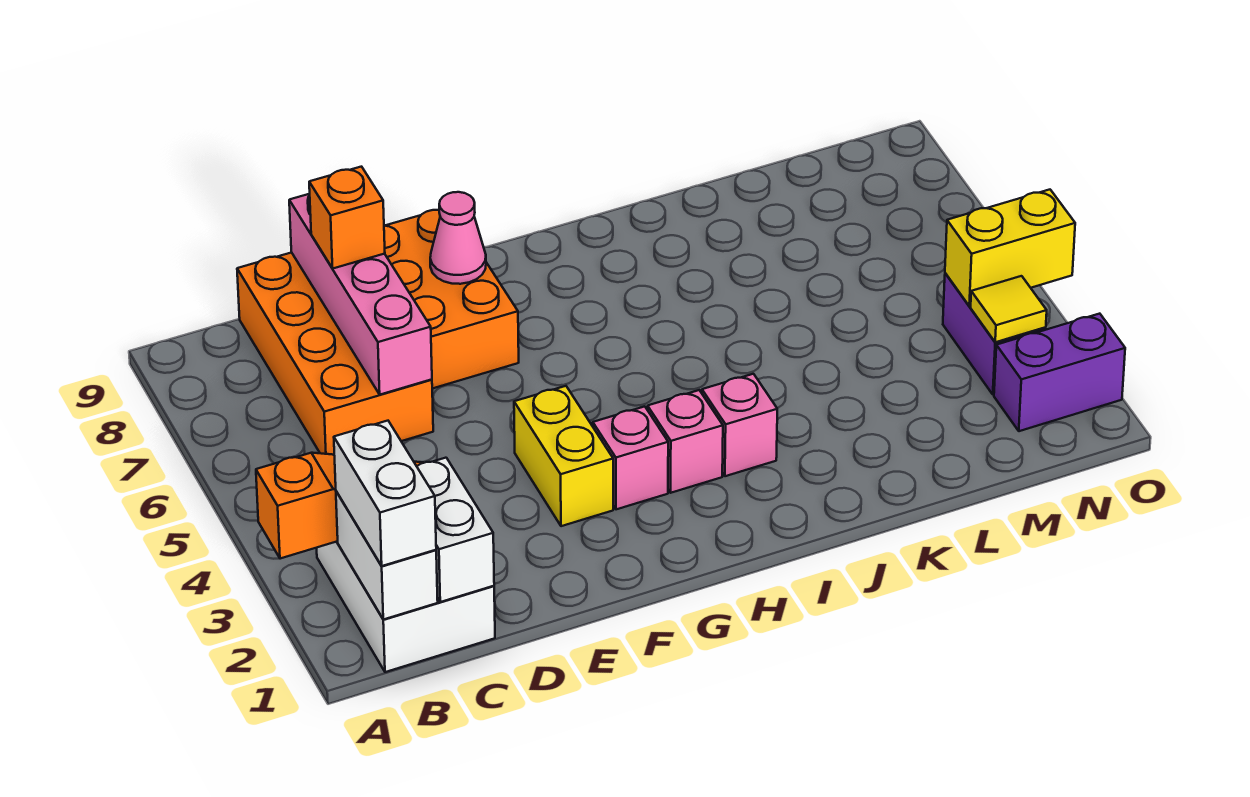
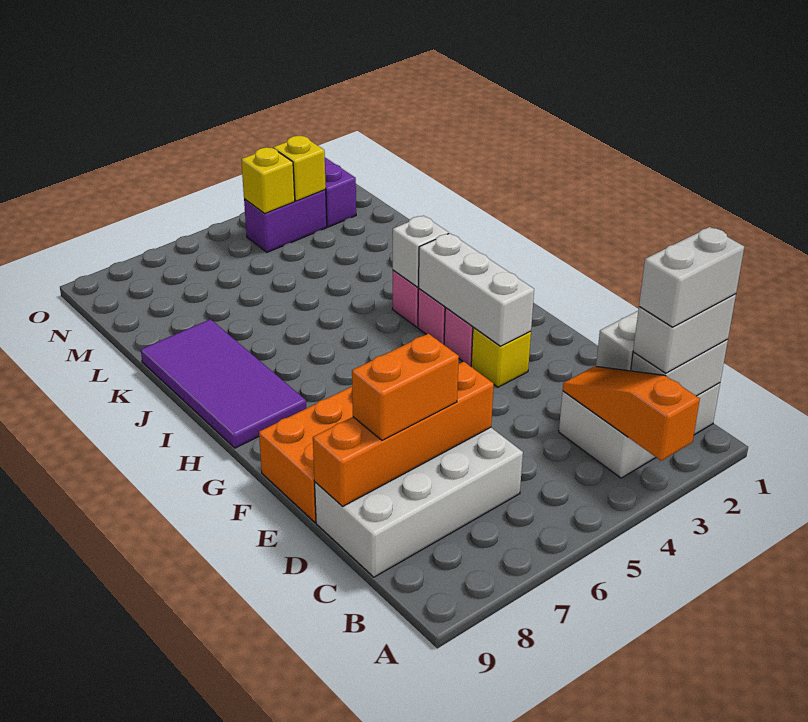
none -> white 1x2 brick [639,227,744,327]
orange 2x4 brick [237,253,433,455] -> white 2x4 brick [315,427,523,577]
pink 1x4 brick [289,194,432,395] -> orange 1x4 brick [313,362,494,507]
orange 1x1 brick [309,167,385,268] -> orange 1x2 brick [352,334,459,440]
yellow 1x2 brick [514,386,613,526] -> yellow 1x1 brick [471,328,531,387]
none -> white 1x3 brick [419,233,534,346]
pink 1x1 cone [430,192,486,284] -> none
none -> purple 2x4 tile [141,319,306,448]
none -> white 1x1 brick [393,216,449,287]
yellow 1x1 tile [971,276,1047,342] -> yellow 1x1 brick [273,136,326,201]
yellow 1x2 brick [945,190,1075,306] -> yellow 1x1 brick [241,147,295,214]

